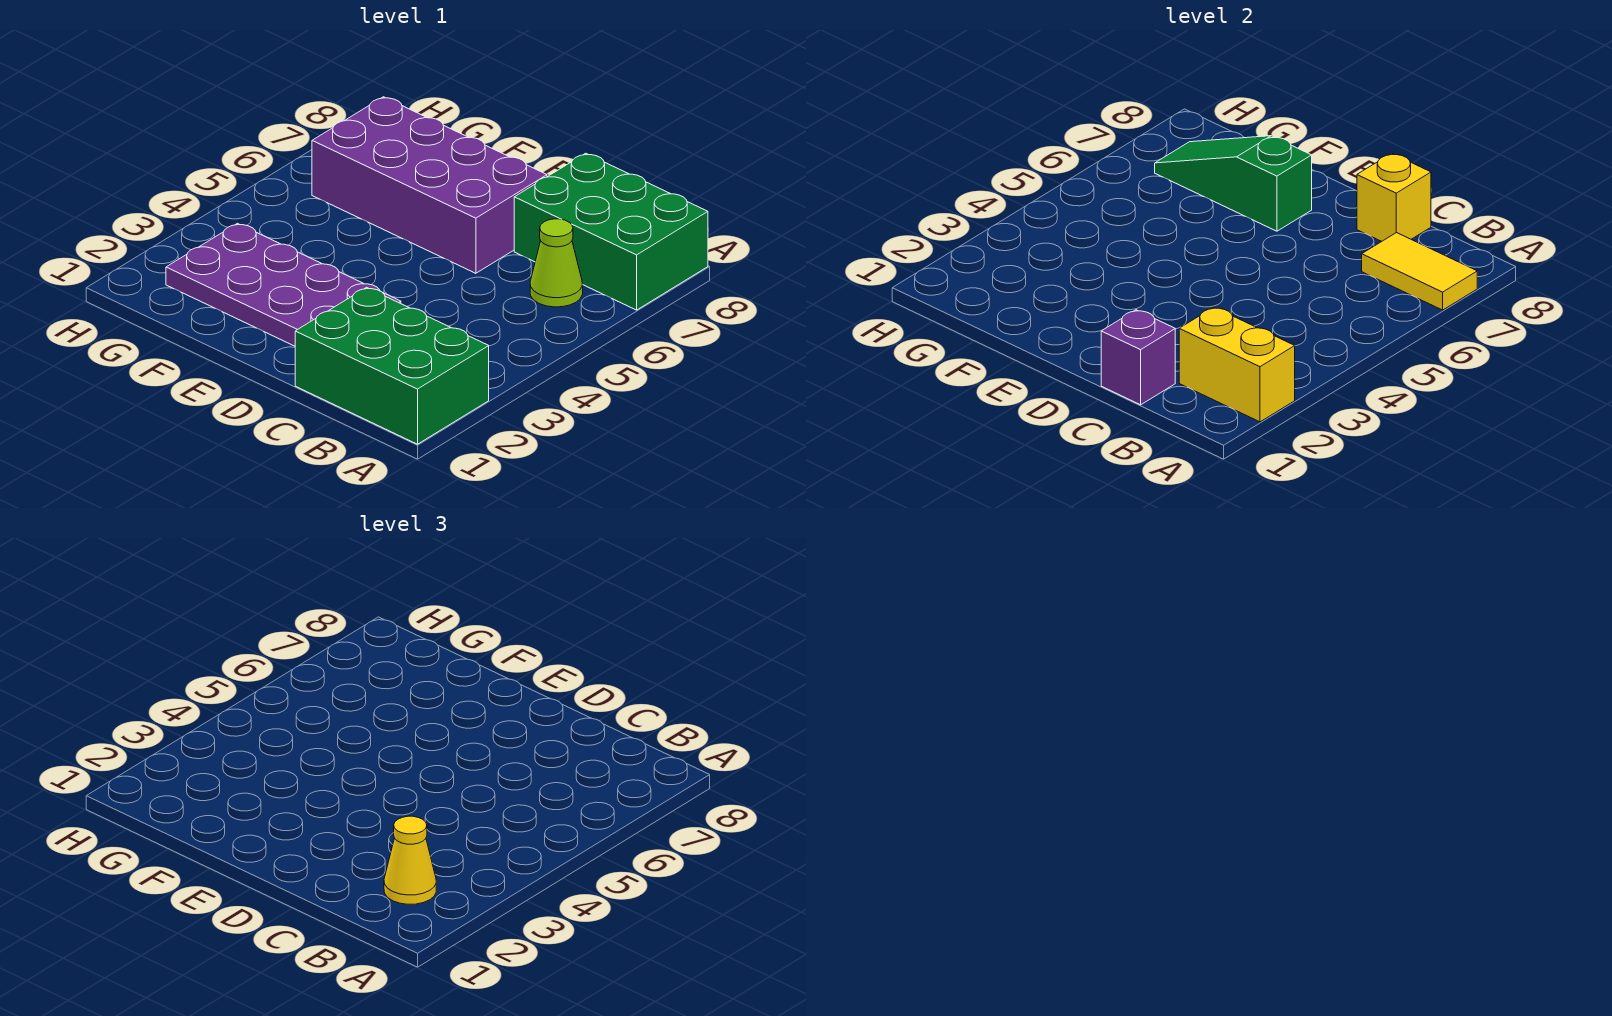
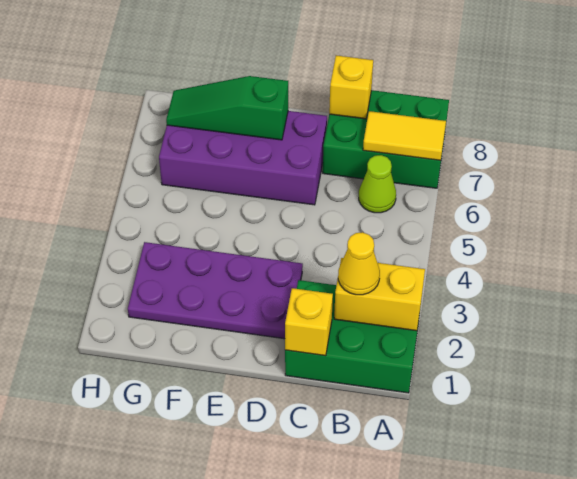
purple 1x1 brick [1101,310,1175,405] -> yellow 1x1 brick [285,288,333,356]

